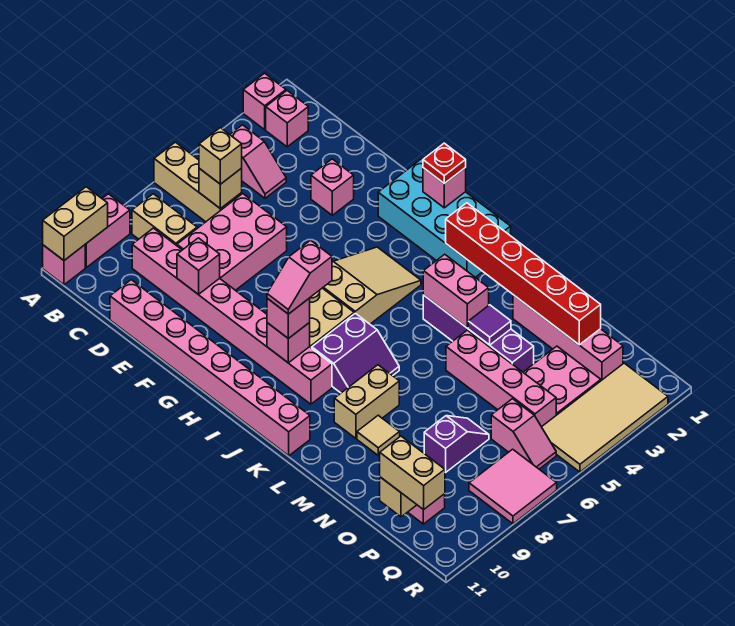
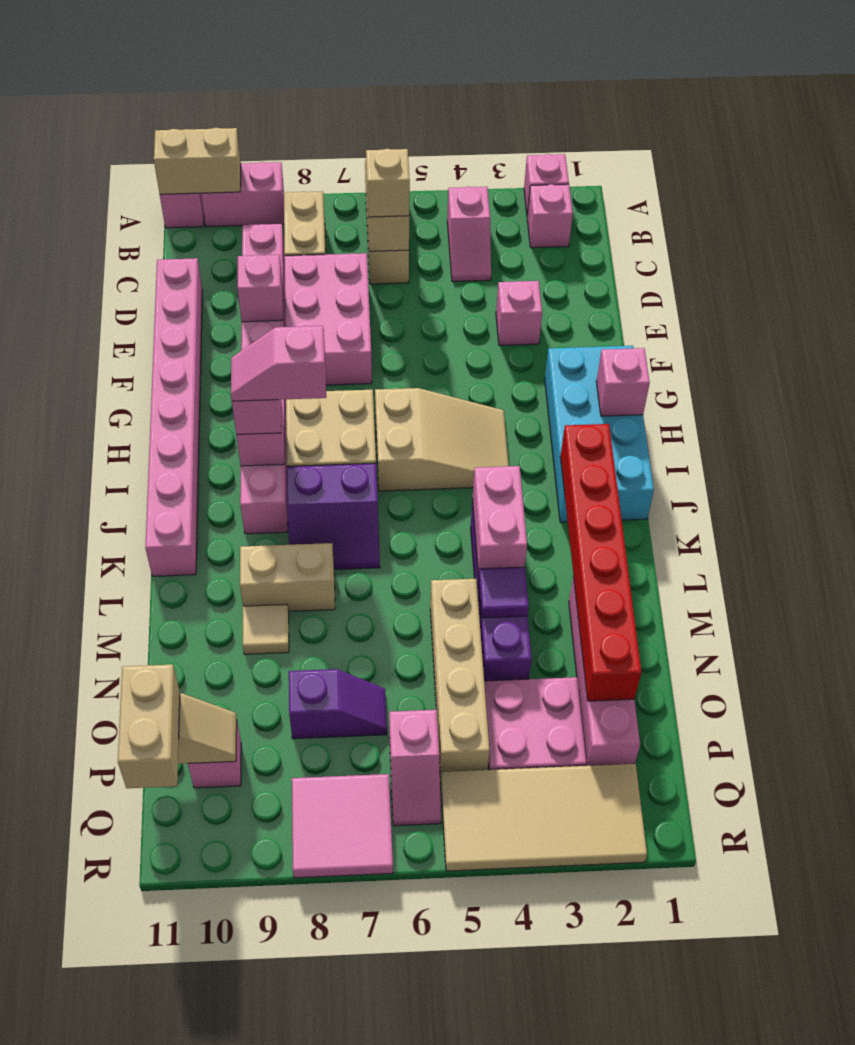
pink 2x3 brick [177,194,287,290] -> pink 2x3 brick turned to [284,253,372,385]
red 1x1 plate [423,143,466,184] -> none
pink 1x4 brick [446,330,556,427] -> tan 1x4 brick [430,579,490,777]

